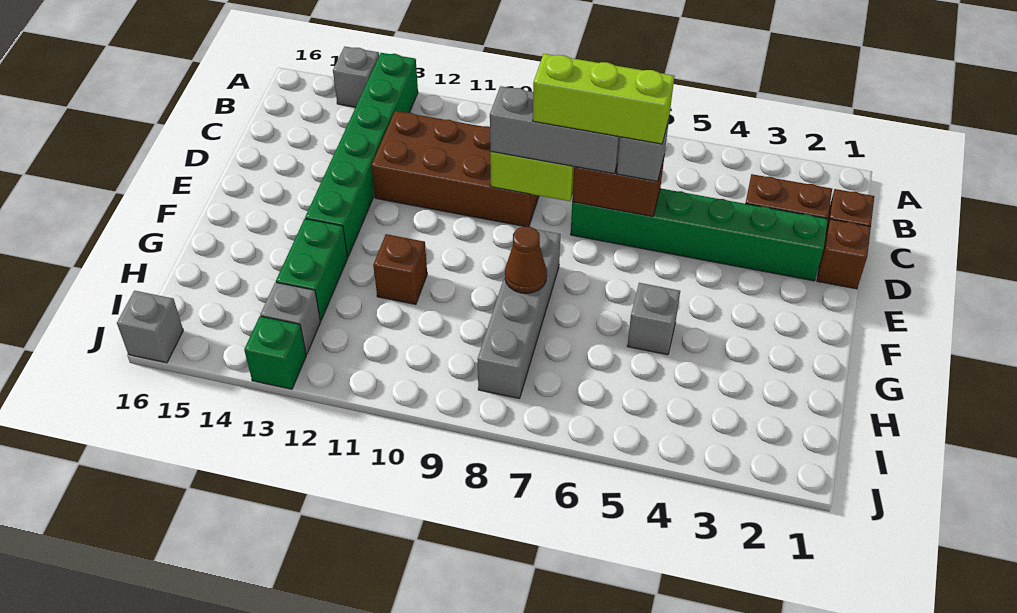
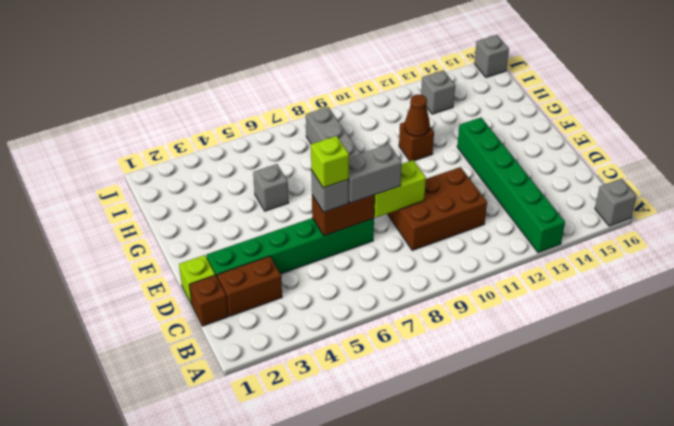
grey 1x1 brick [333,47,379,107] -> grey 1x1 brick moved to [595,178,637,226]
brown 2x4 brick [371,111,539,227] -> brown 2x3 brick [388,167,487,250]
brown 1x1 brick [817,219,871,289] -> lime 1x1 brick [179,255,215,305]
lime 1x3 brick [533,54,674,144] -> lime 1x1 brick [311,136,349,188]
grey 1x3 brick [490,86,620,174] -> grey 1x2 brick [349,144,402,203]
brown 1x1 cone [505,227,547,293] -> brown 1x1 cone moved to [405,94,430,136]
green 1x2 brick [276,219,348,321] -> none
green 1x1 brick [244,316,306,389] -> none

